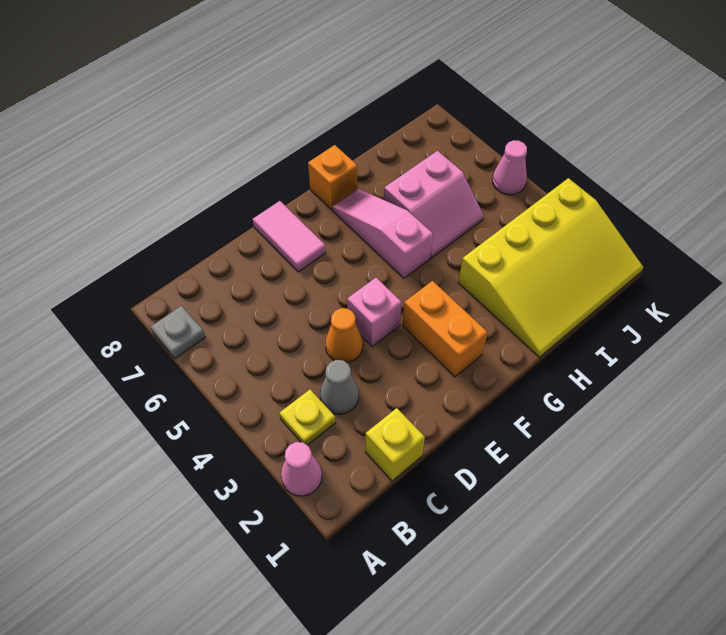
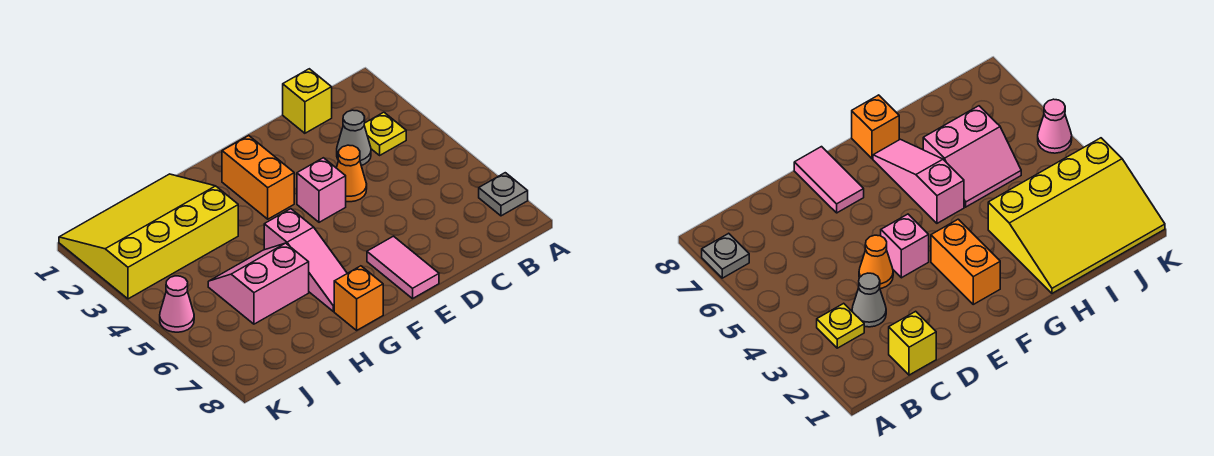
pink 1x1 cone [281,442,322,496] -> none

